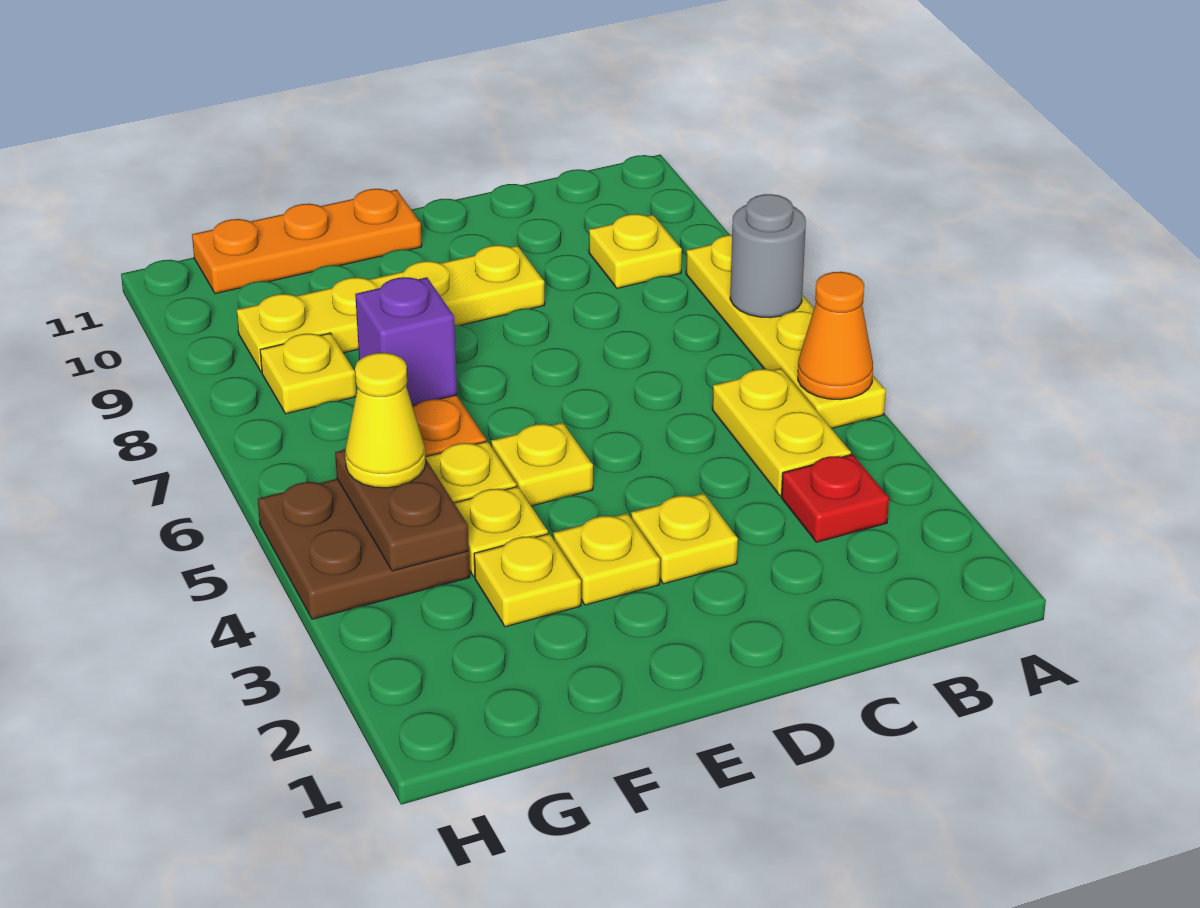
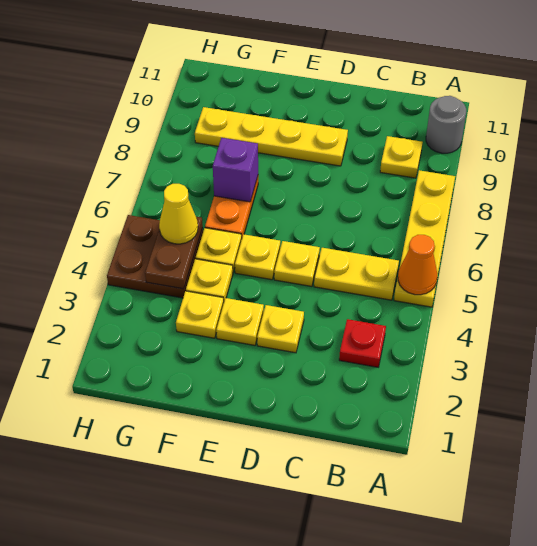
grey 1x1 round brick [730,194,806,318] -> grey 1x1 round brick moved to [426,96,466,153]
yellow 1x2 plate [712,368,851,496] -> yellow 1x2 plate turned to [314,248,399,300]
orange 1x3 plate [192,189,422,294] -> none
yellow 1x1 plate [260,333,356,414] -> yellow 1x1 plate moved to [274,241,320,286]

